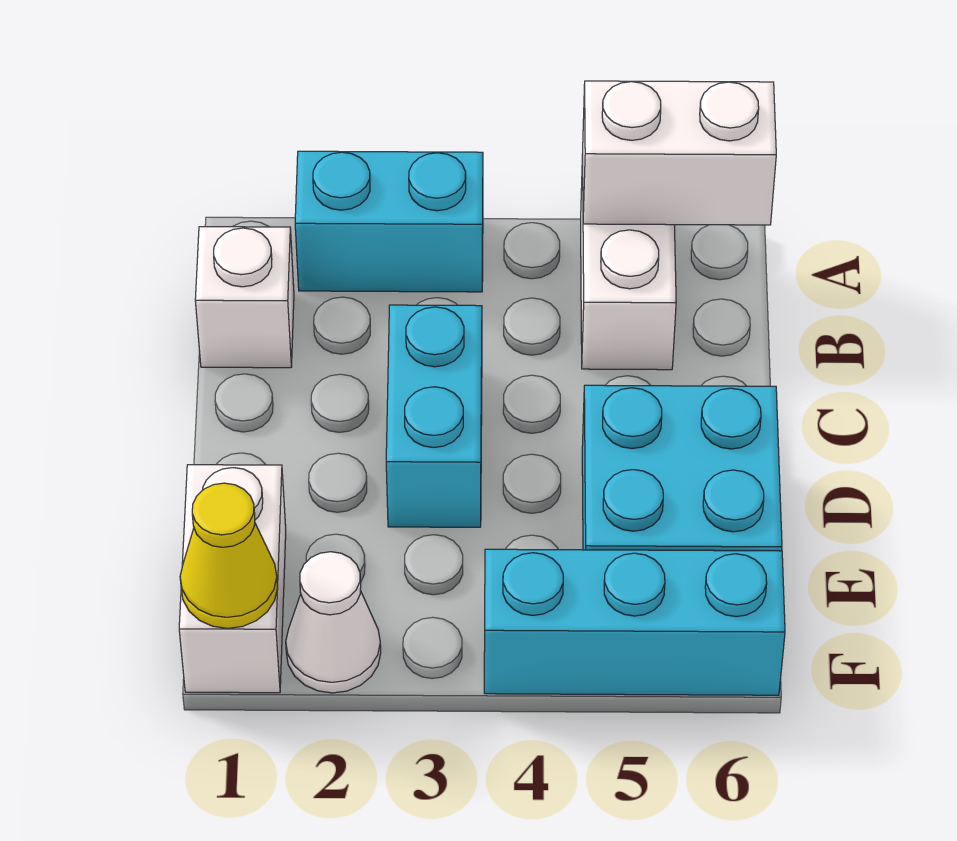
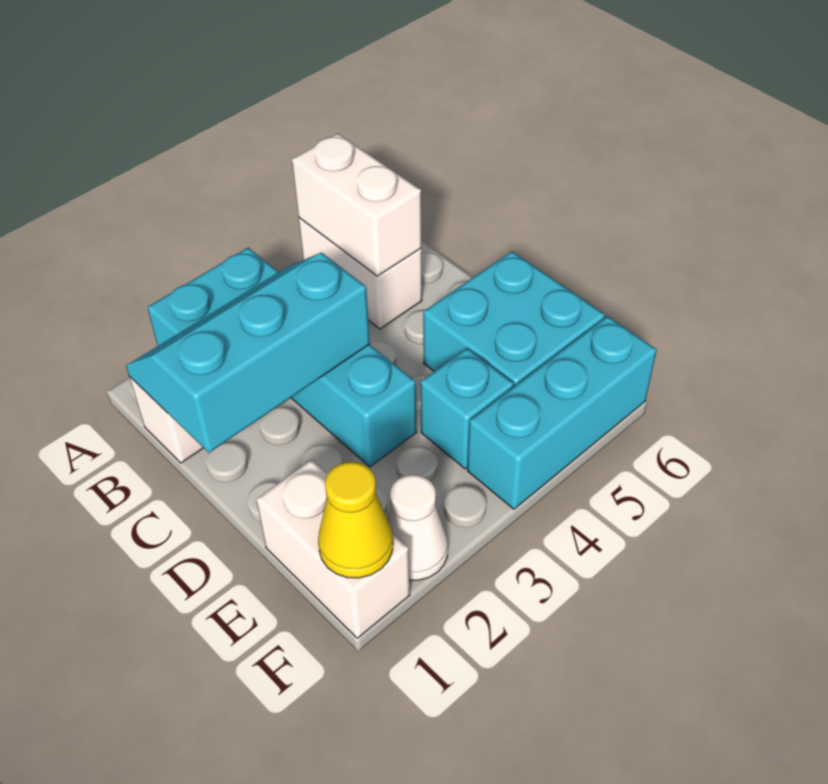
white 1x2 brick [583,81,776,225] -> white 1x2 brick turned to [292,133,422,276]
none -> cyan 2x3 slope [126,253,370,453]
none -> cyan 1x1 brick [420,348,514,469]

